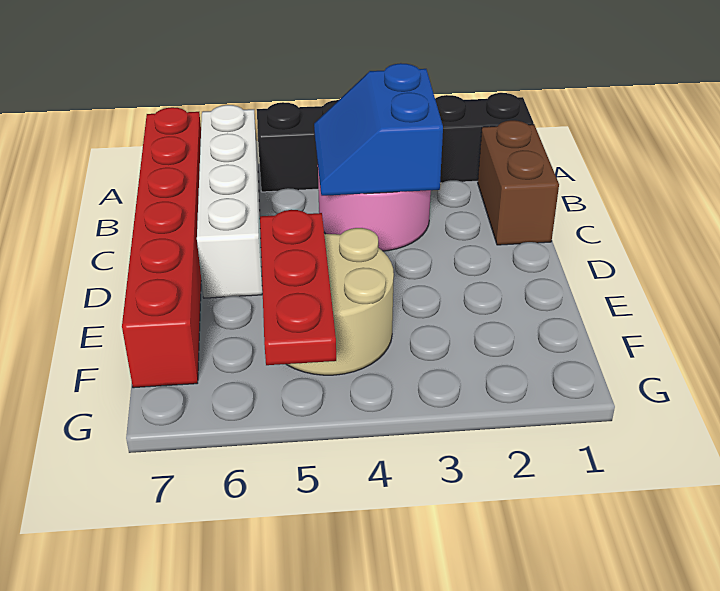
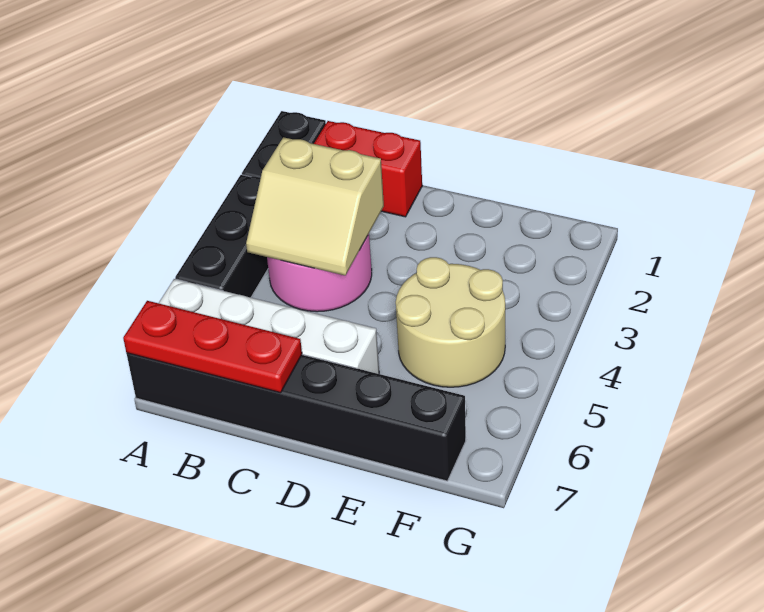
red 1x6 brick [122,107,201,388] -> black 1x6 brick [127,353,466,481]
brown 1x2 brick [478,120,559,245] -> red 1x2 brick [314,121,422,217]
blue 2x2 slope [314,63,443,196] -> tan 2x2 slope [246,137,384,275]
red 1x3 plate [260,210,336,365] -> red 1x3 plate moved to [123,301,302,393]

